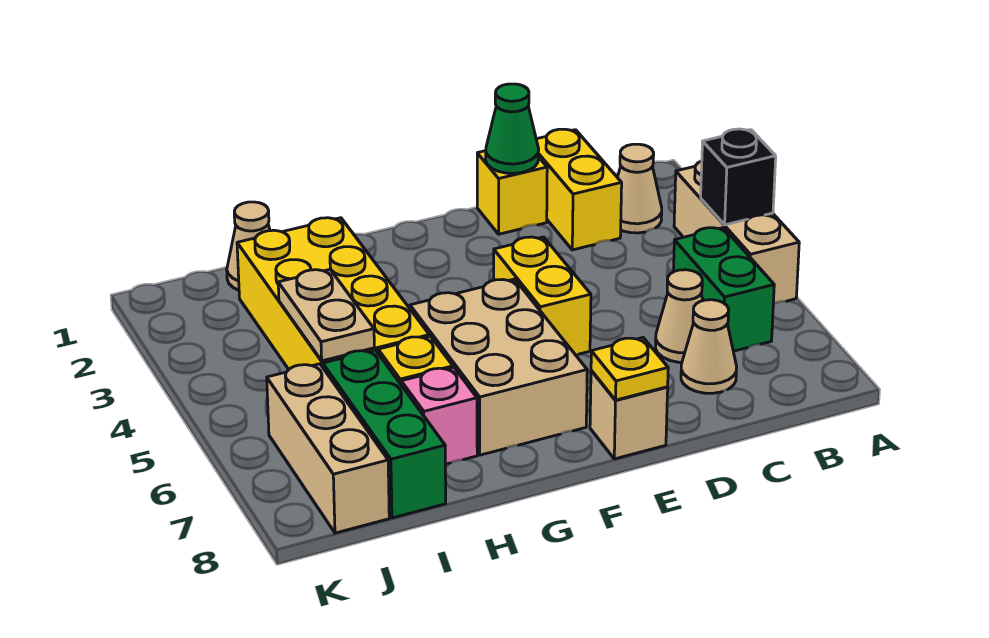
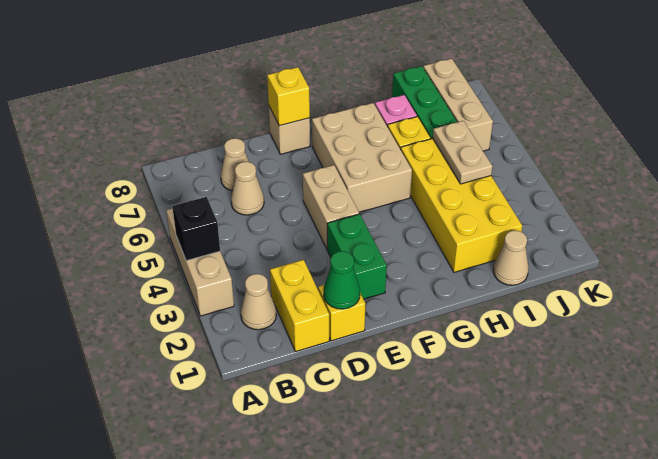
green 1x2 brick [673,228,774,351] -> green 1x2 brick moved to [327,214,387,299]
yellow 1x2 brick [494,237,591,354] -> tan 1x2 brick [303,165,359,249]
yellow 1x1 plate [591,338,668,400] -> yellow 1x1 brick [267,67,310,126]

